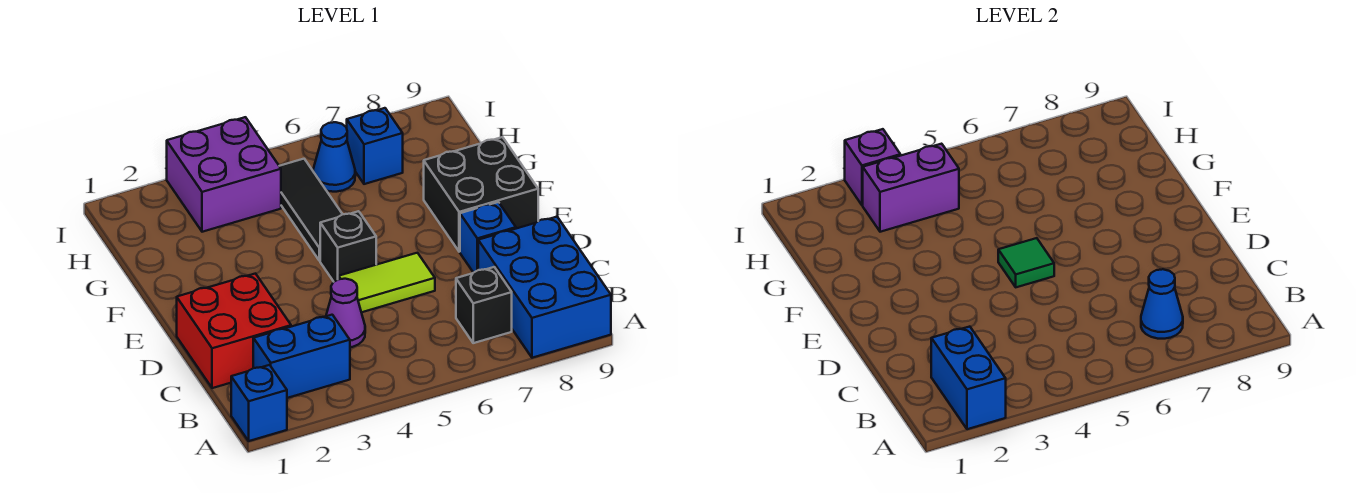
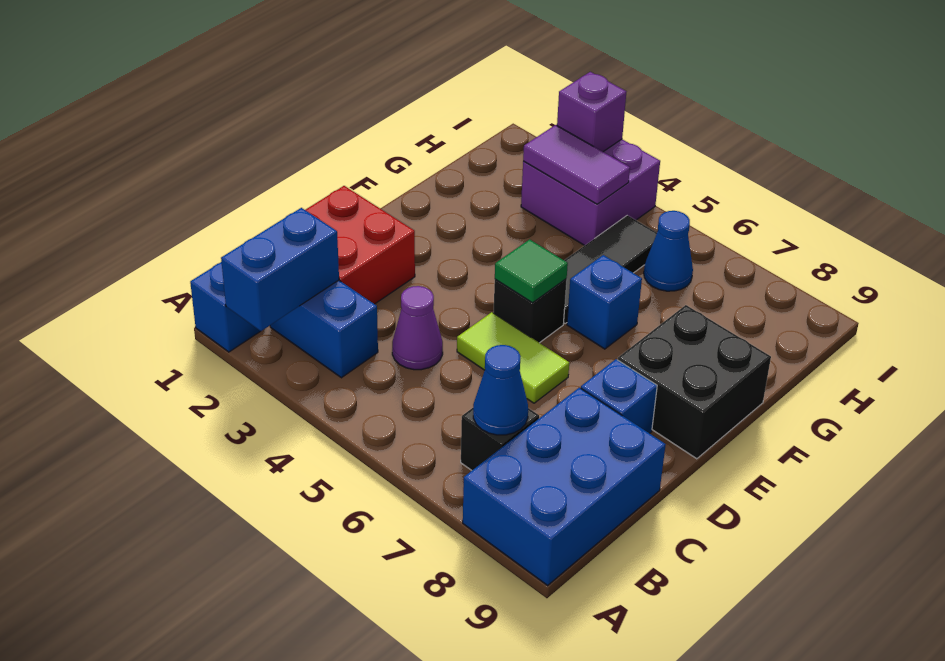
purple 1x2 brick [863,144,959,232] -> purple 1x2 tile [523,125,630,204]
blue 1x1 brick [346,108,403,184] -> blue 1x1 brick moved to [567,255,642,349]

